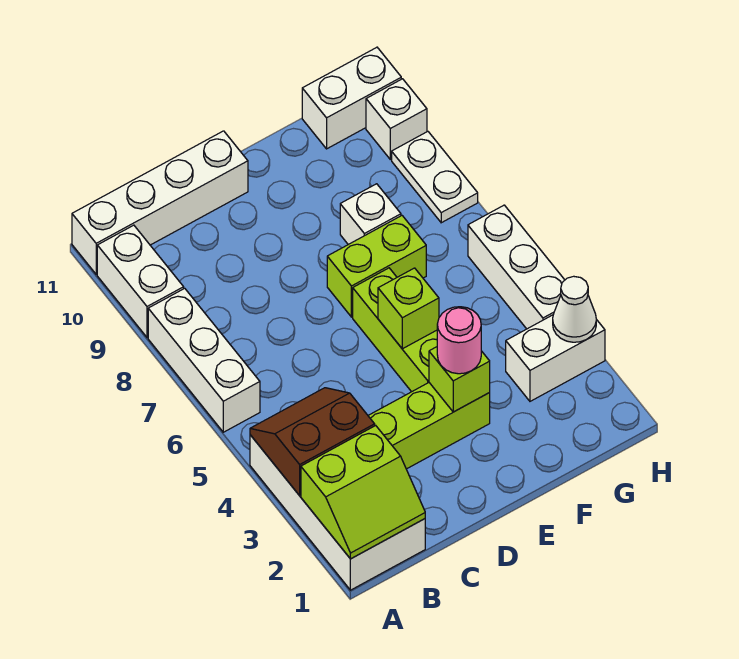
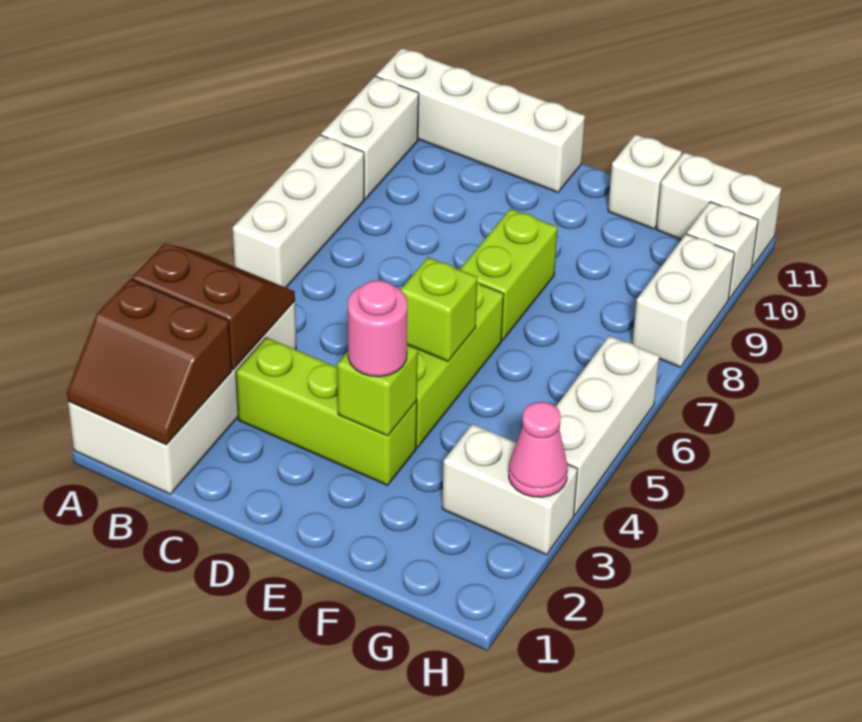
lime 2x2 slope [301,426,425,559] -> brown 2x2 slope [67,279,232,445]
lime 1x2 brick [327,216,426,317] -> lime 1x2 brick turned to [460,209,558,341]
white 1x1 brick [340,184,401,244] -> white 1x1 brick moved to [608,134,682,229]
white 1x1 cone [553,276,596,342] -> pink 1x1 cone [509,402,568,497]
white 1x2 plate [392,132,478,223] -> white 1x2 brick [632,234,735,367]

